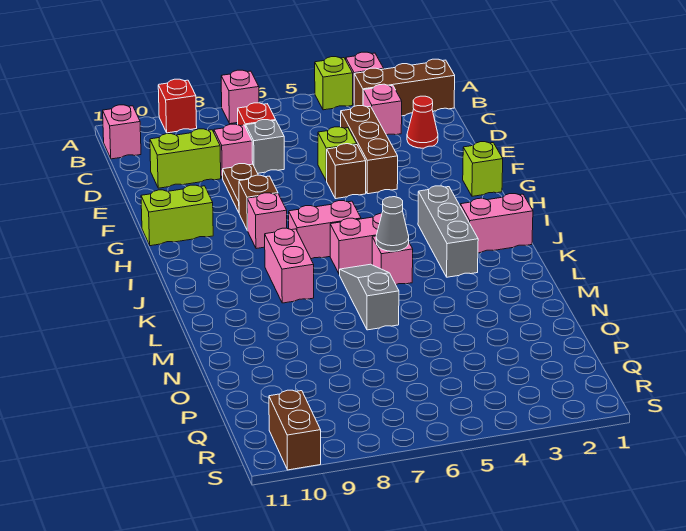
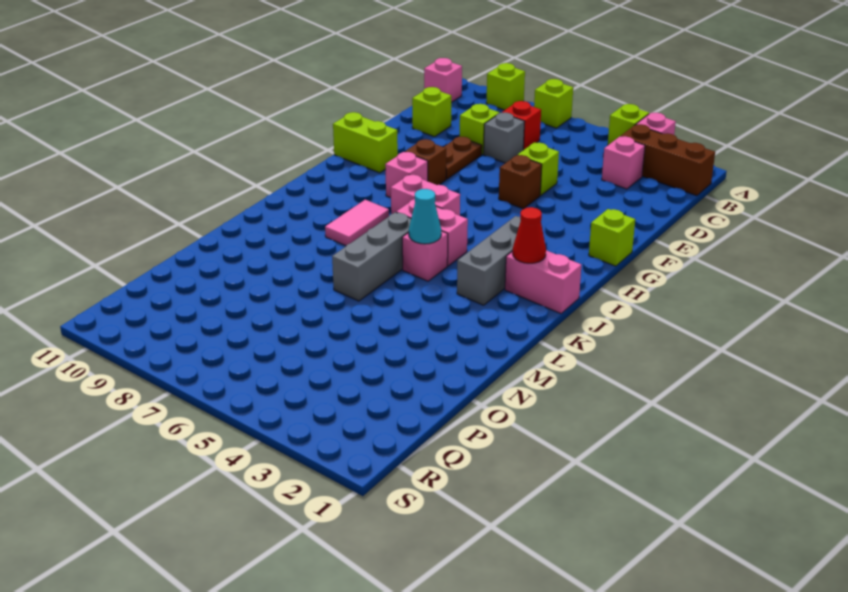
pink 1x1 brick [221,70,259,124] -> lime 1x1 brick [534,79,573,128]
red 1x1 brick [158,79,197,133] -> lime 1x1 brick [486,63,525,110]
red 1x1 cone [407,96,438,148] -> red 1x1 cone moved to [513,207,546,263]
brown 1x3 brick [341,106,398,194] -> none
pink 1x1 brick [214,124,253,178] -> lime 1x1 brick [460,104,499,154]
lime 1x2 brick [150,129,221,188] -> lime 1x1 brick [412,87,451,137]
pink 1x2 brick [265,228,314,303] -> pink 1x2 tile [325,200,389,246]
grey 1x1 cone [376,197,409,251] -> cyan 1x1 cone [409,189,441,244]
grey 1x3 slope [340,264,399,330] -> grey 1x3 brick [332,212,411,301]
brown 1x2 brick [269,390,321,470] -> none

